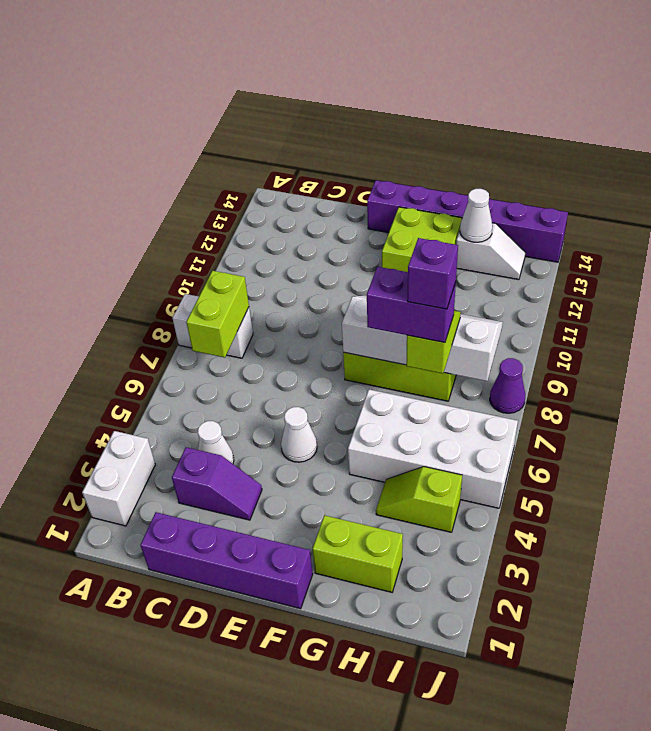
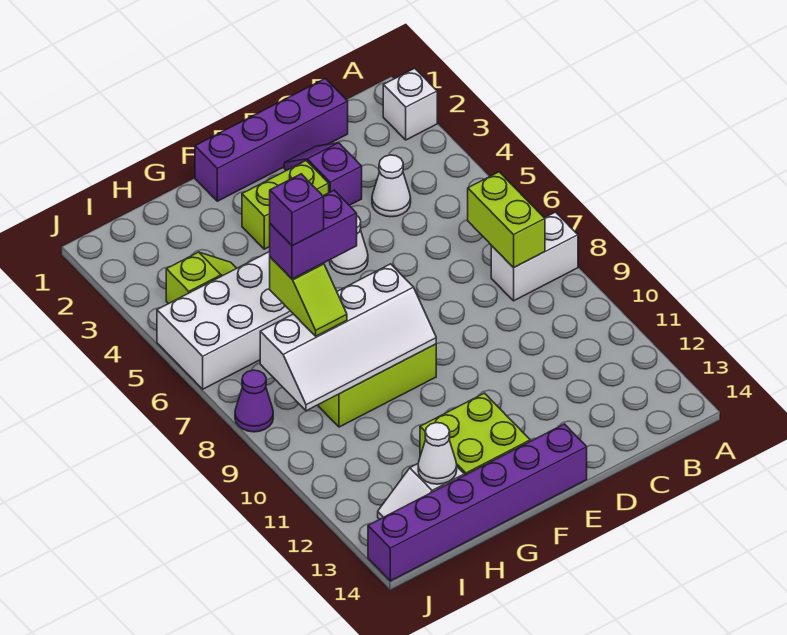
white 1x2 brick [82,431,155,526] -> white 1x1 brick [383,68,437,140]
purple 1x2 slope [172,447,262,520] -> purple 1x2 slope turned to [284,143,362,205]
lime 1x2 brick [312,515,403,592] -> lime 1x2 brick moved to [242,160,329,249]

